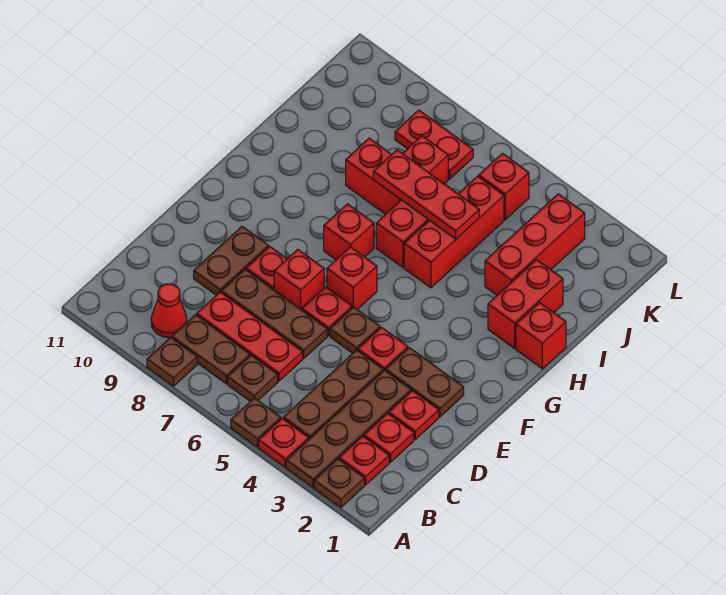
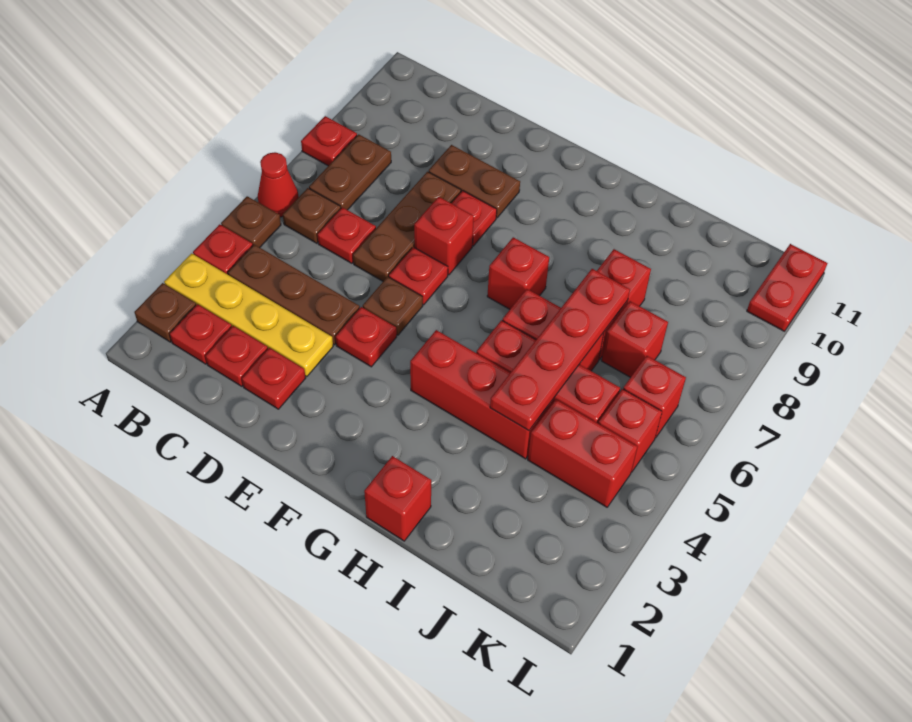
brown 1x4 plate [286,370,411,487] -> yellow 1x4 plate [164,253,333,377]
brown 1x1 plate [147,337,197,386] -> red 1x1 plate [301,116,357,166]
red 1x1 cone [151,284,187,338] -> red 1x1 cone moved to [258,152,299,217]
red 1x3 plate [197,292,303,381] -> red 1x1 plate [317,207,376,263]
brown 1x2 plate [386,348,464,417] -> none
red 1x1 brick [327,247,377,310] -> red 1x1 brick moved to [623,356,686,438]
red 1x2 brick [488,260,563,348] -> red 1x2 brick moved to [528,400,637,507]
red 1x3 brick [485,194,585,295] -> red 1x3 brick moved to [410,330,554,459]
red 1x3 plate [373,150,479,239] -> red 1x4 plate [490,269,630,431]
red 1x2 plate [395,110,473,179] -> red 1x2 plate moved to [747,244,827,331]

